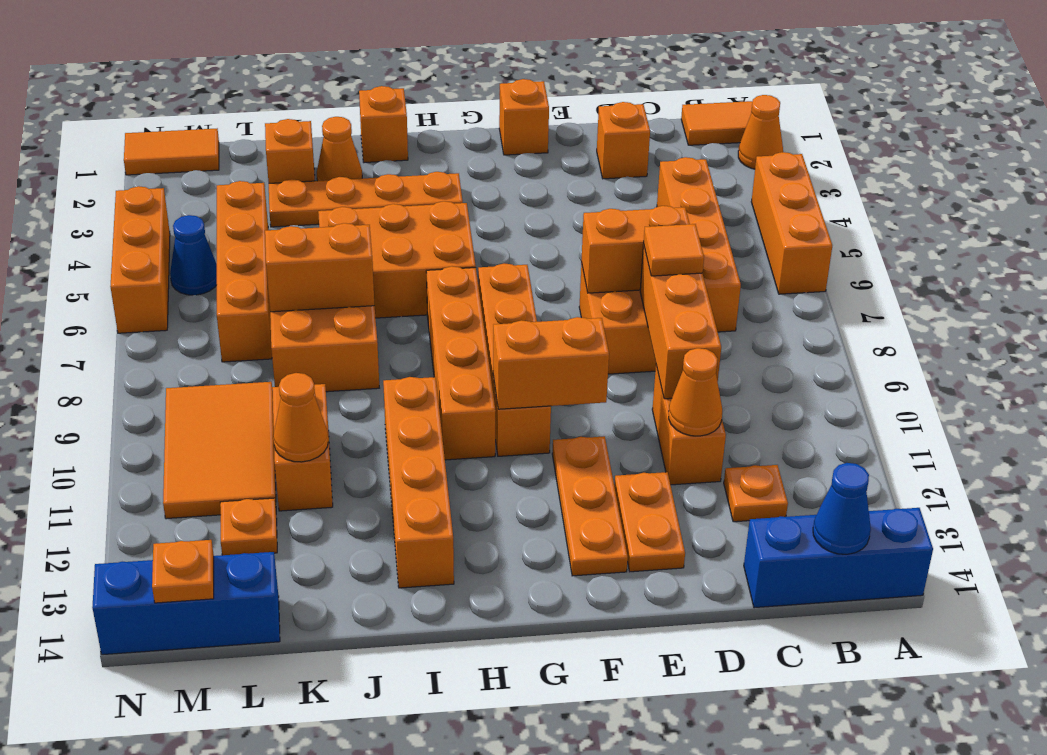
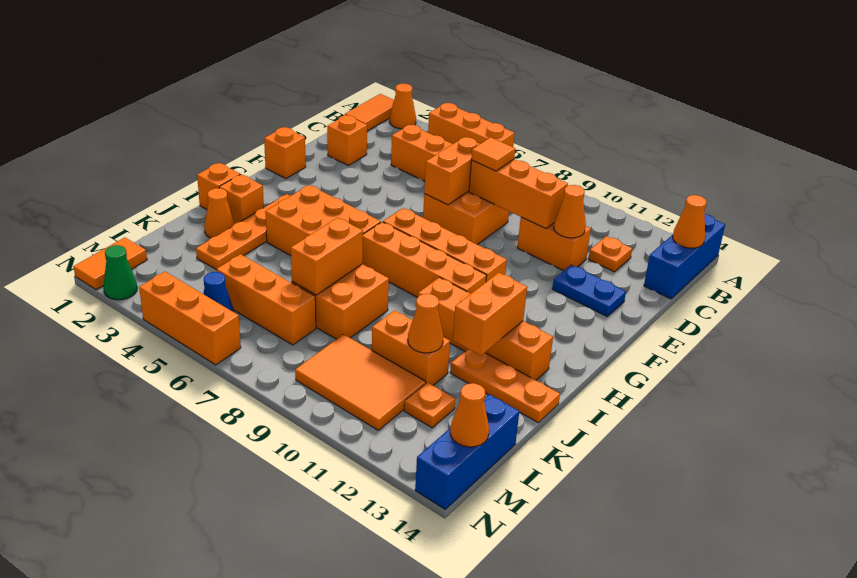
blue 1x1 cone [813,463,871,554] -> orange 1x1 cone [673,195,707,248]
orange 1x2 plate [614,472,685,572] -> blue 1x2 plate [552,265,626,316]
orange 1x2 brick [493,317,609,409] -> orange 1x2 brick moved to [453,273,527,355]
orange 1x3 plate [552,436,628,576] -> orange 1x3 plate moved to [450,349,560,423]
orange 2x3 brick [318,201,476,318] -> orange 2x3 brick turned to [265,185,381,256]
orange 1x1 brick [265,119,315,183] -> orange 1x1 brick moved to [219,174,264,223]
orange 1x4 brick [217,181,272,362] -> orange 1x3 brick [217,254,316,345]
orange 1x1 plate [152,540,214,603] -> orange 1x1 cone [450,383,489,447]
none -> green 1x1 cone [103,245,137,300]

